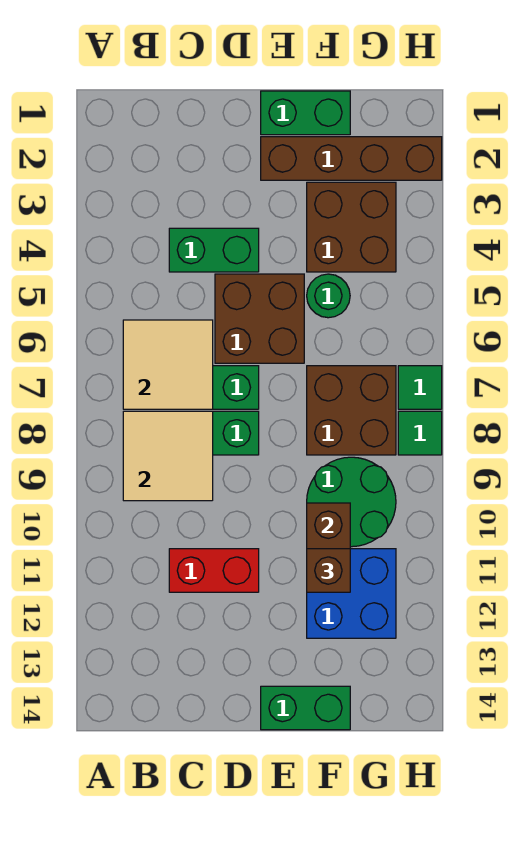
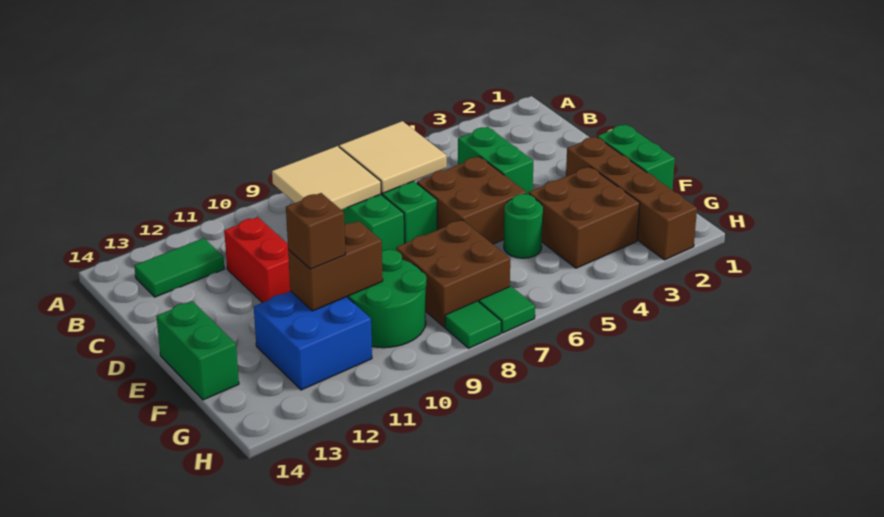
none -> green 1x2 tile [134,238,224,297]

